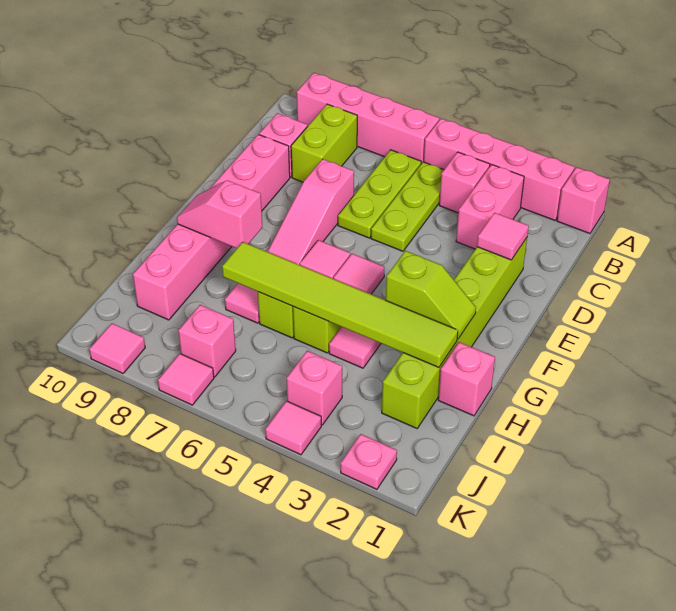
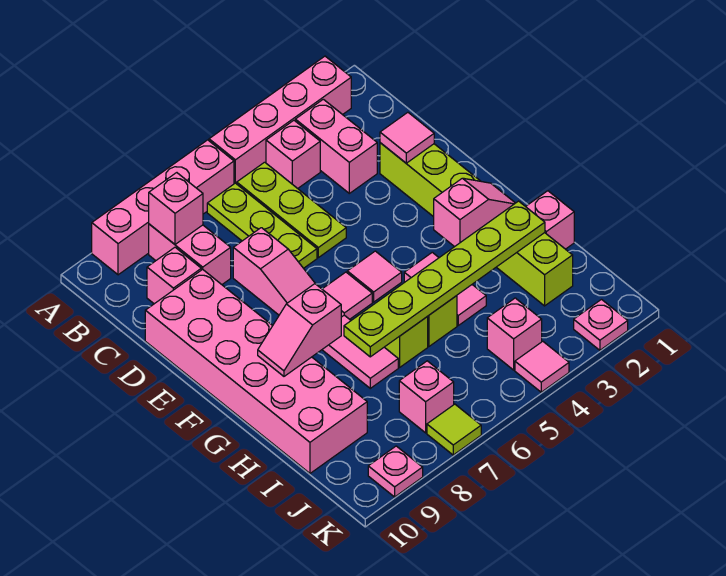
pink 1x1 brick [557,167,610,234] -> pink 1x1 brick moved to [149,173,203,244]
lime 1x2 brick [291,104,357,182] -> pink 1x2 brick [149,224,231,284]
pink 1x6 brick [133,134,290,320] -> pink 2x6 brick [145,269,367,473]
lime 1x2 slope [386,251,476,339] -> pink 1x2 slope [434,178,515,247]
lime 1x6 tile [222,242,458,367] -> lime 1x6 plate [344,201,545,357]
pink 1x1 tile [158,354,214,405] -> lime 1x1 tile [427,404,481,455]
pink 1x1 tile [89,324,145,373] -> pink 1x1 plate [368,446,423,497]

